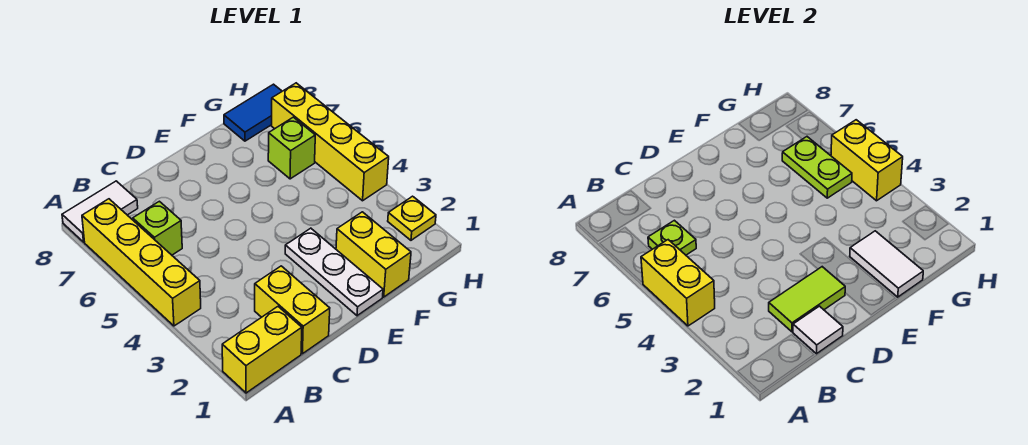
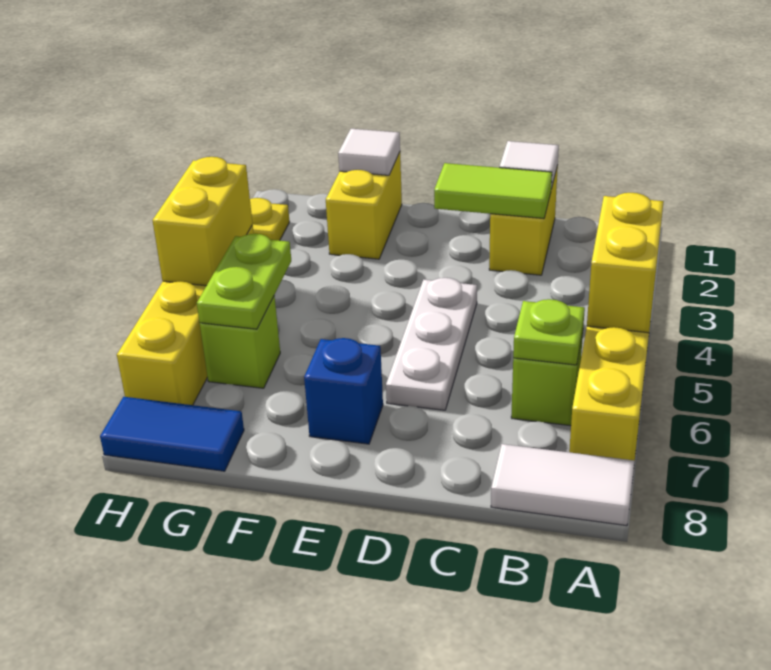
yellow 1x2 brick [222,307,302,393] -> none
white 1x3 plate [285,228,383,316] -> white 1x3 plate moved to [386,278,477,410]
none -> blue 1x1 brick [304,338,383,444]
white 1x2 tile [850,231,923,297] -> white 1x1 tile [338,129,400,175]

